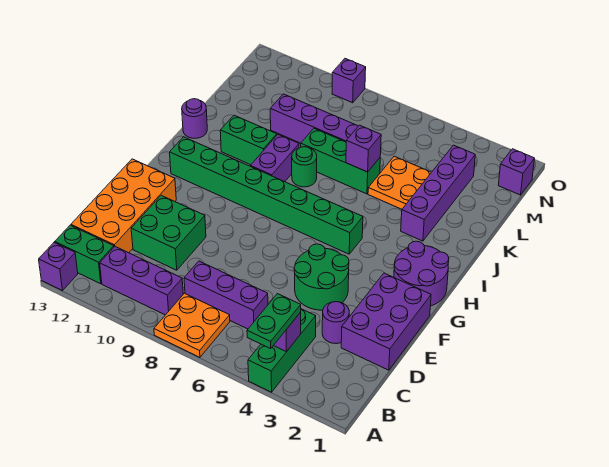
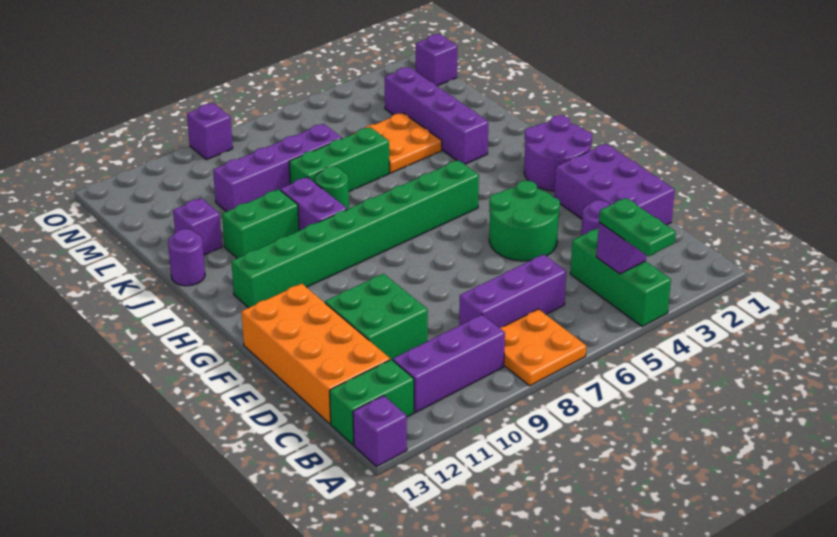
purple 1x1 brick [346,125,381,172] -> purple 1x1 brick moved to [173,198,222,255]

